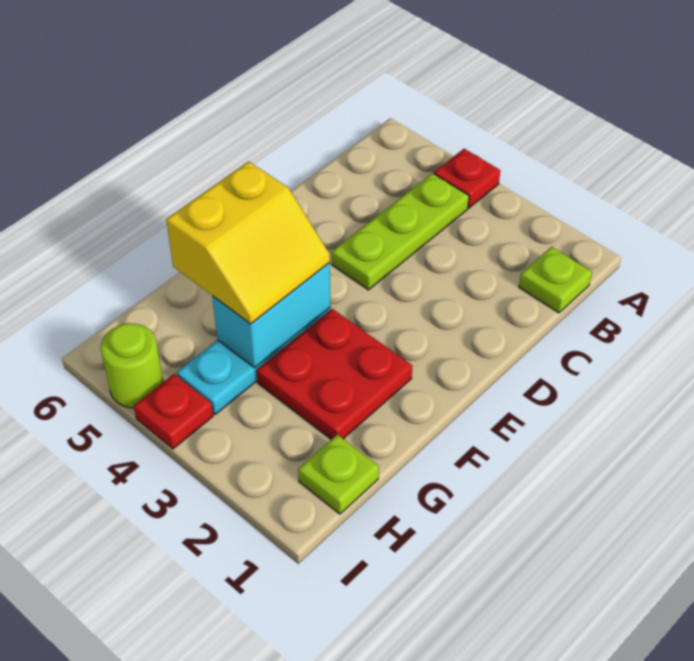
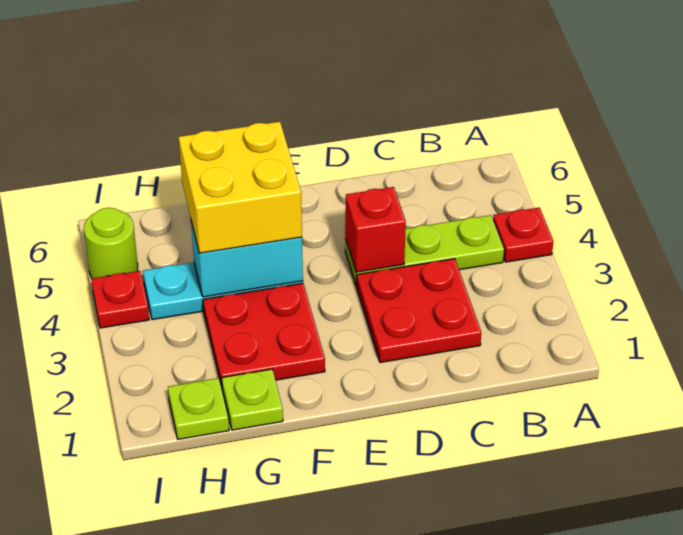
lime 1x1 plate [519,247,592,313] -> lime 1x1 plate moved to [222,369,283,430]
none -> red 2x2 plate [357,259,481,363]
none -> red 1x1 brick [345,187,406,272]
yellow 2x2 slope [166,161,330,324] -> yellow 2x2 brick [179,122,302,253]

